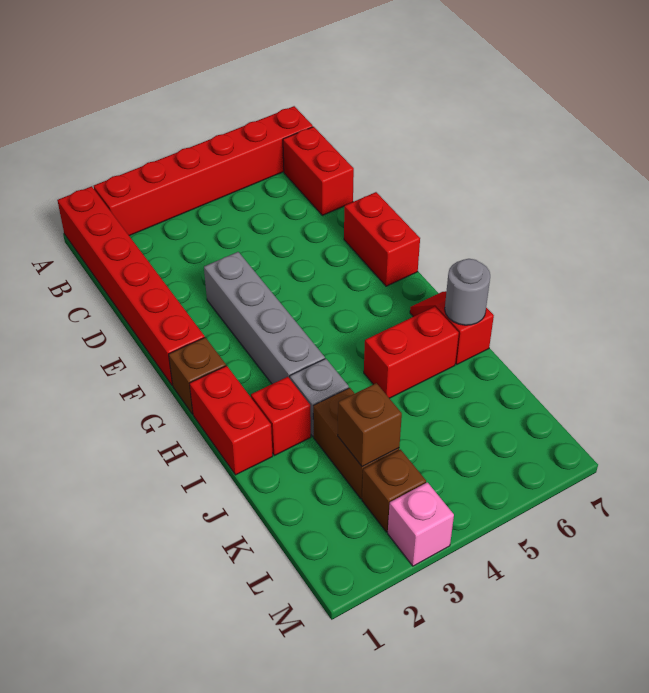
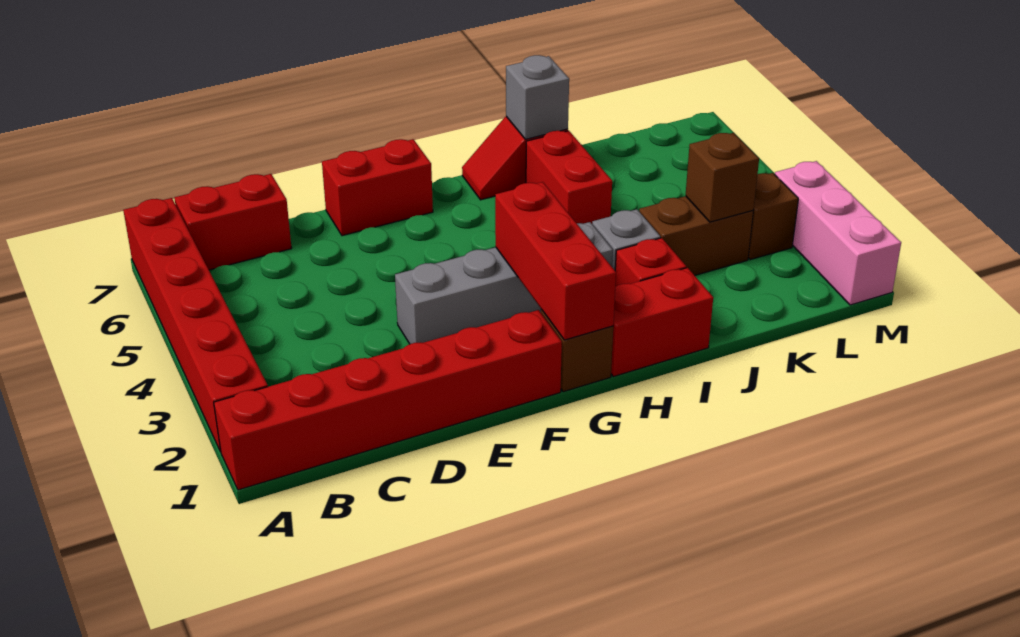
none -> red 1x3 brick [495,182,616,340]
grey 1x1 round brick [445,259,490,325] -> grey 1x1 brick [506,55,569,139]
pink 1x1 brick [388,482,454,566] -> pink 1x3 brick [775,161,901,305]

